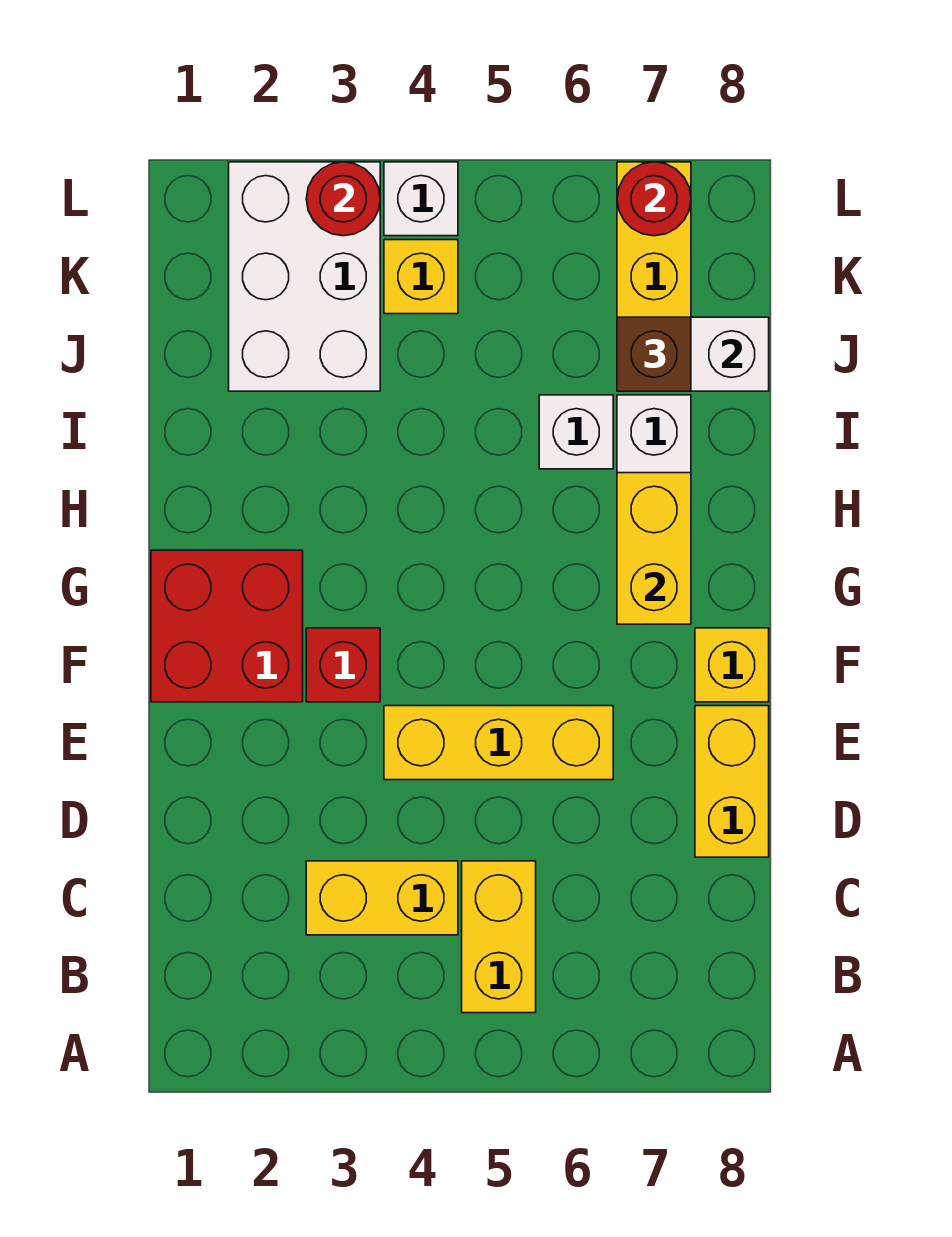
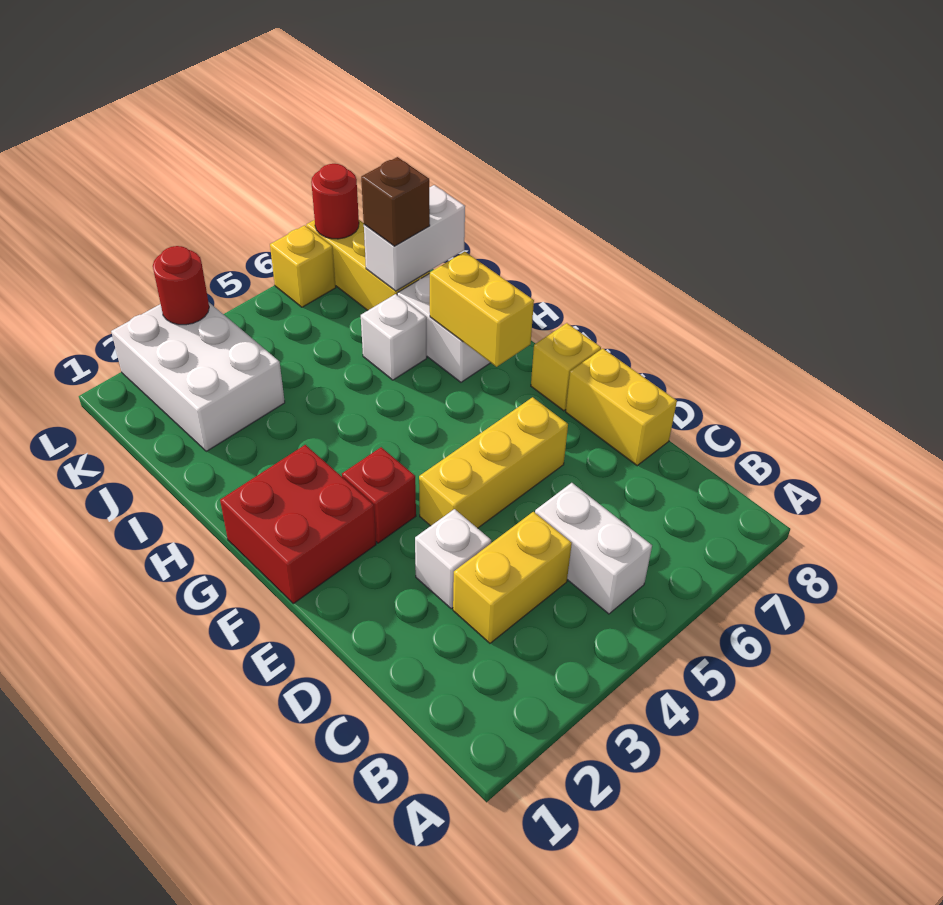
yellow 1x2 brick [462,861,536,1013] -> white 1x2 brick [535,483,652,614]
yellow 1x1 brick [384,240,458,314] -> yellow 1x1 brick moved to [270,225,336,307]
white 1x1 brick [384,162,458,236] -> white 1x1 brick moved to [415,509,491,609]

